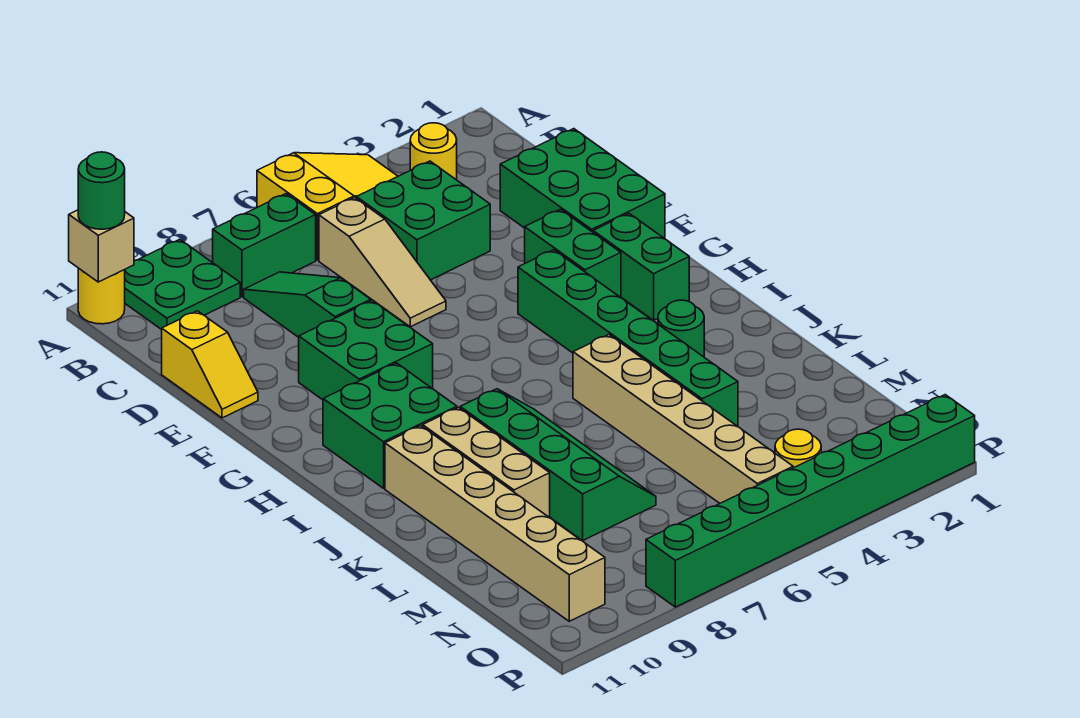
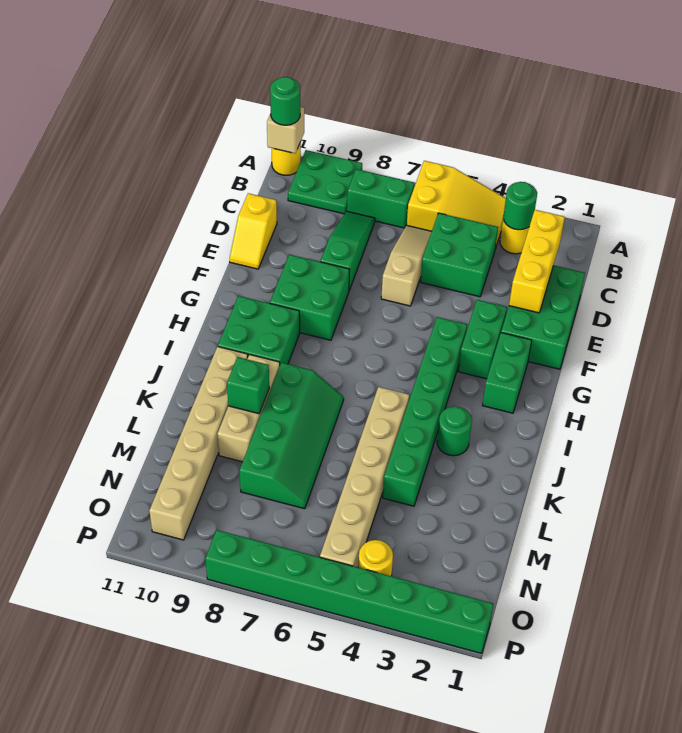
none -> green 1x1 round brick [503,182,537,230]
none -> yellow 1x3 brick [509,210,565,313]
tan 1x3 slope [319,198,446,327] -> tan 1x3 slope turned to [381,225,432,306]
none -> green 1x1 brick [227,357,269,414]

